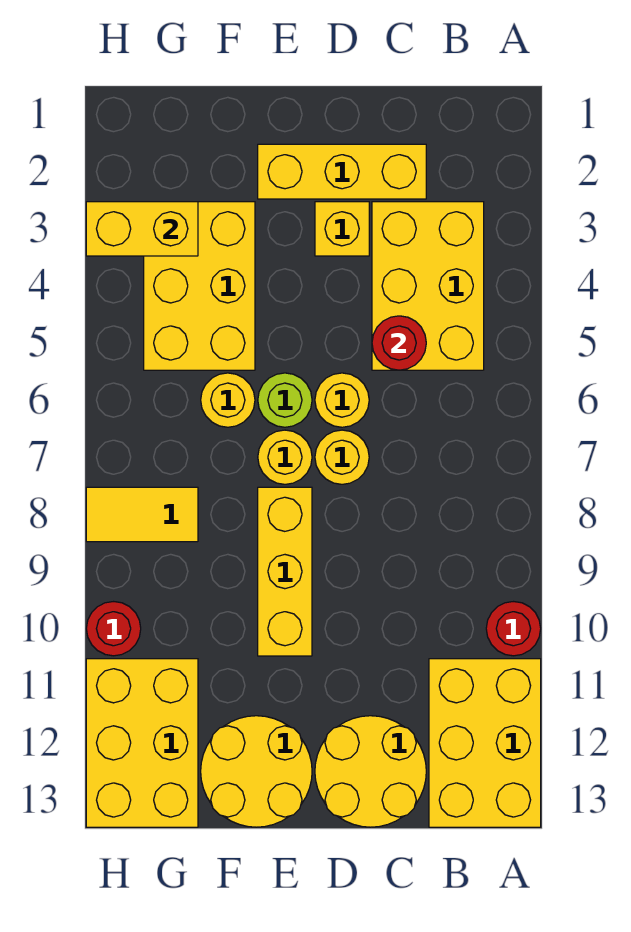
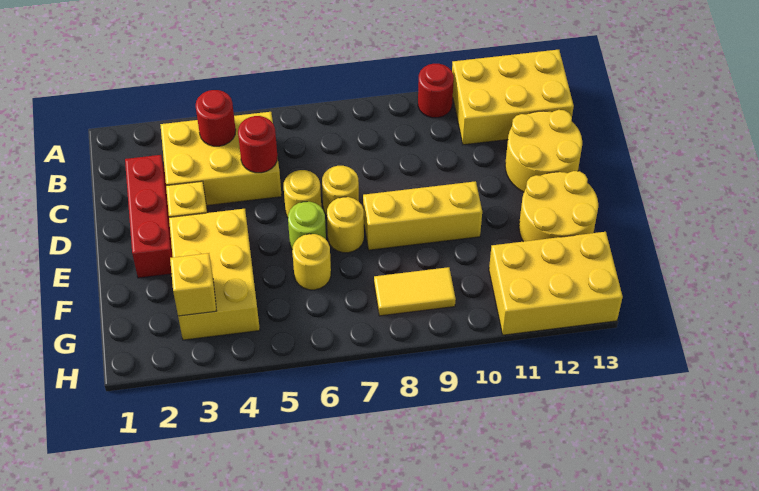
yellow 1x3 brick [258,144,426,199] -> red 1x3 brick [125,155,173,278]
yellow 2x3 brick [144,202,255,370] -> yellow 2x3 brick turned to [169,209,260,340]
yellow 1x2 brick [86,202,198,256] -> yellow 1x1 brick [170,253,216,316]
yellow 1x2 tile [86,487,198,542] -> yellow 1x2 tile turned to [374,267,456,316]
red 1x1 round brick [86,602,141,656] -> red 1x1 round brick moved to [196,90,236,146]

